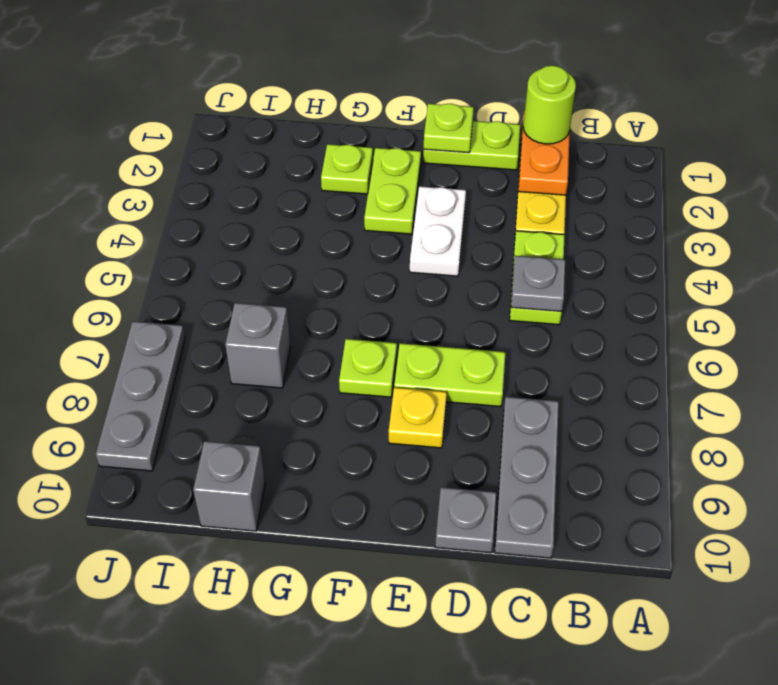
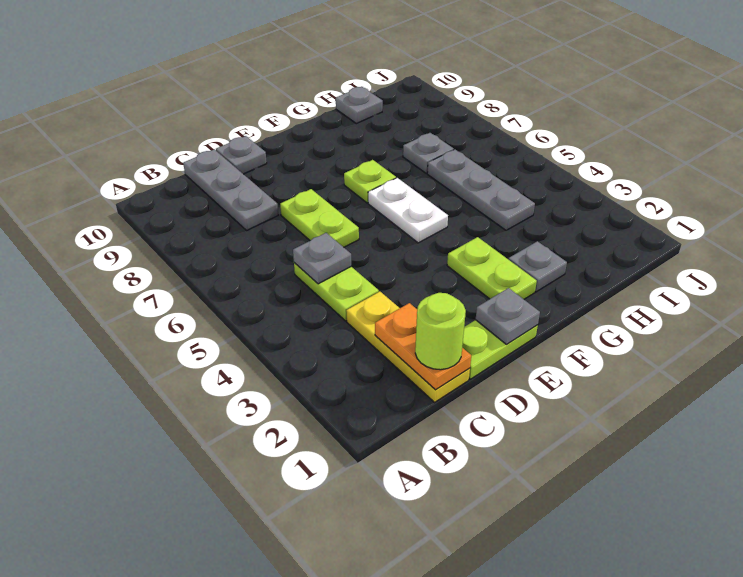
lime 1x2 plate [394,343,506,407] -> lime 1x2 plate turned to [280,189,359,247]
lime 1x1 plate [424,103,474,153] -> grey 1x1 plate [476,288,540,344]
white 1x2 plate [410,186,466,276] -> white 1x2 plate moved to [368,178,448,243]
yellow 1x1 plate [389,387,447,448] -> none
lime 1x1 plate [321,144,373,194] -> grey 1x1 plate [509,241,567,292]
grey 1x1 brick [225,303,290,388] -> grey 1x1 plate [403,133,454,173]
grey 1x1 brick [193,441,265,531] -> grey 1x1 plate [336,87,383,124]
grey 1x3 plate [96,321,185,471] -> grey 1x3 plate moved to [427,149,535,230]

